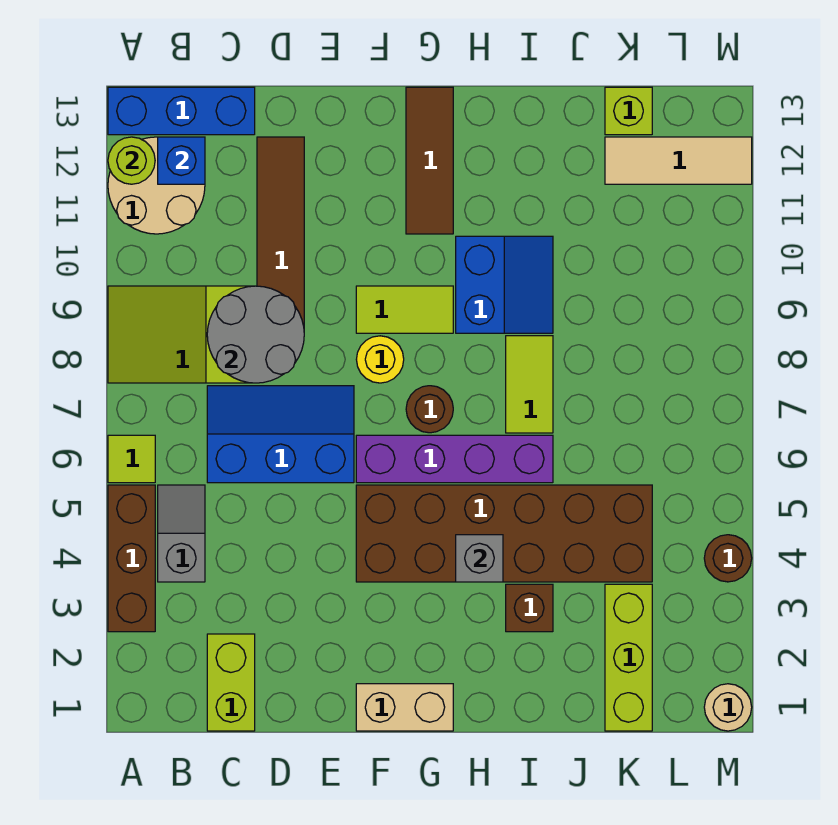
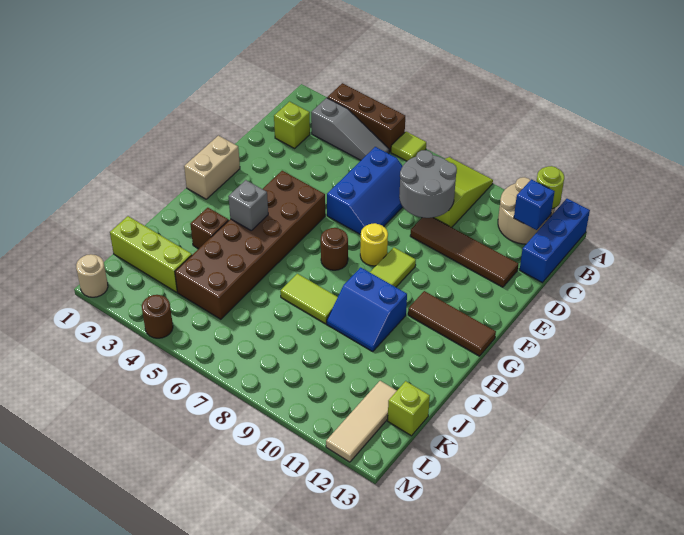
grey 1x2 slope [158,485,205,582] -> grey 1x3 slope [311,98,389,160]
lime 1x2 brick [207,634,255,731] -> lime 1x1 brick [274,102,310,148]
purple 1x4 brick [356,435,553,483] -> none

